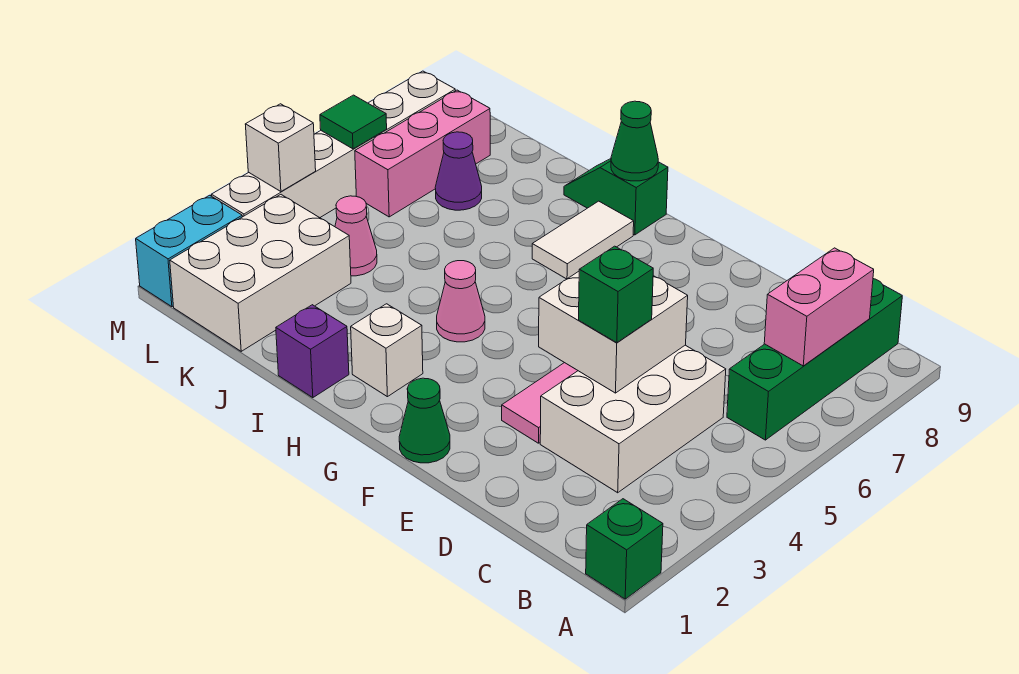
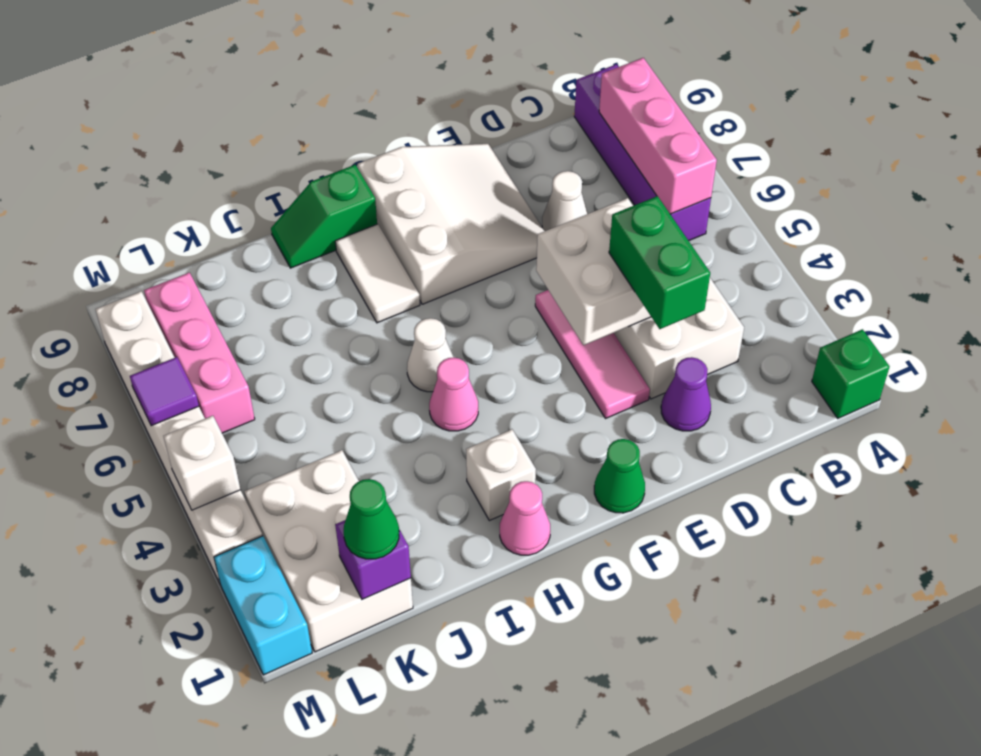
green 1x4 brick [727,279,902,440] -> purple 1x4 brick [574,64,711,241]
pink 1x2 brick [764,248,874,366] -> pink 1x3 brick [599,58,717,214]
green 1x1 brick [579,246,653,343] -> green 1x2 brick [609,196,710,329]
none -> white 1x1 cone [542,171,587,231]
none -> white 3x3 slope [358,144,544,304]
none -> white 1x1 cone [407,318,453,392]
green 1x1 cone [611,101,658,181] -> green 1x1 cone moved to [344,479,399,559]
purple 1x1 brick [276,305,349,398] -> purple 1x1 brick moved to [335,520,411,599]
pink 1x1 cone [335,196,377,276] -> pink 1x1 cone moved to [500,481,550,555]
purple 1x1 cone [435,132,482,210] -> purple 1x1 cone moved to [661,357,711,431]
green 1x1 tile [320,95,387,149] -> purple 1x1 tile [130,357,199,426]

